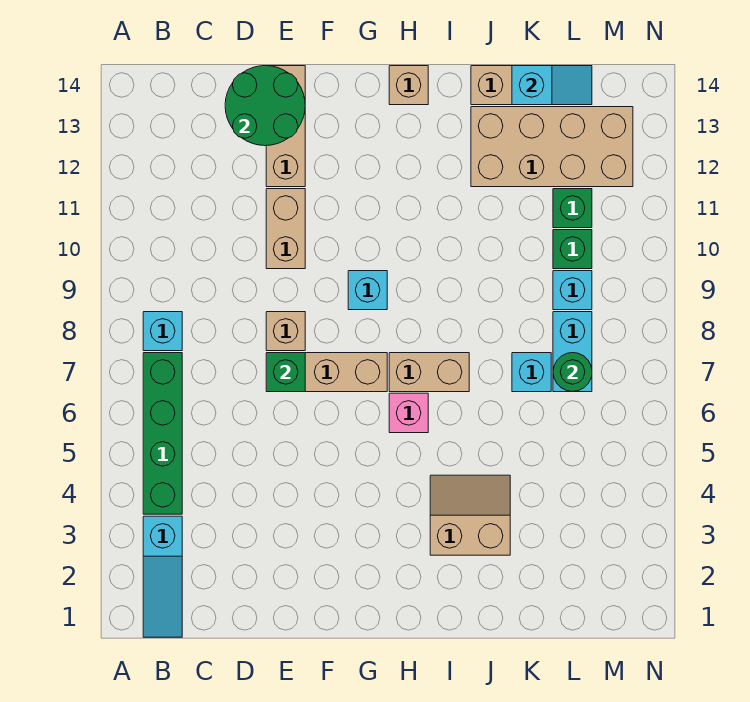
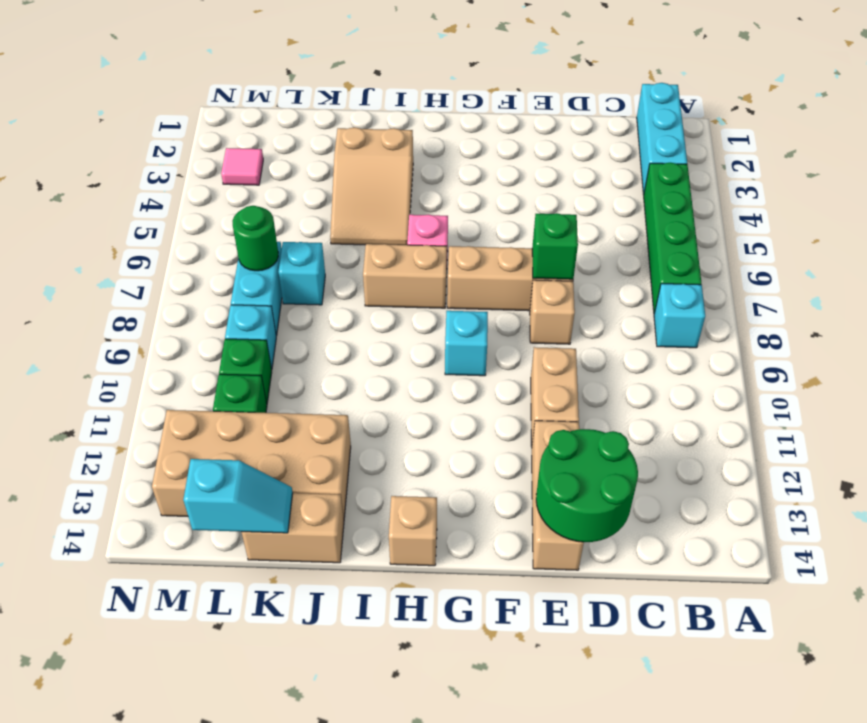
cyan 1x3 slope [143,516,182,637] -> cyan 1x3 brick [637,83,687,195]
tan 2x2 slope [430,475,510,555] -> tan 2x3 slope [330,127,413,245]
cyan 1x2 slope [512,66,592,105] -> cyan 1x2 slope turned to [183,459,293,533]
none -> pink 1x1 tile [221,148,263,185]

